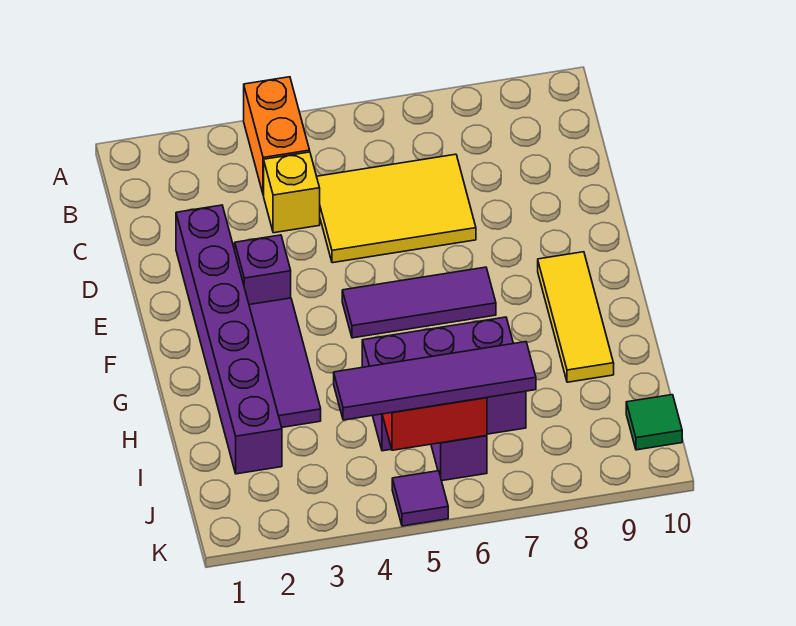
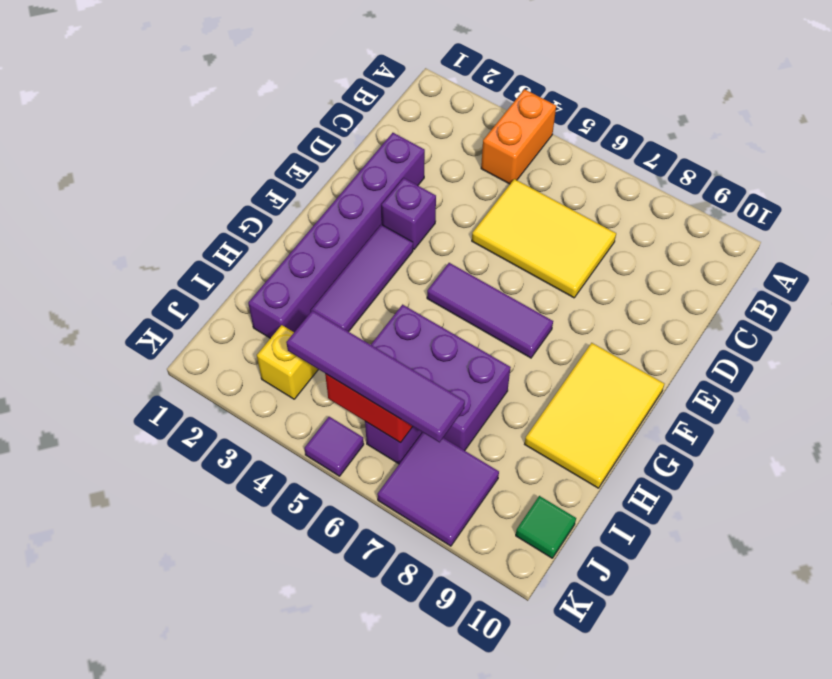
yellow 1x1 brick [264,152,320,233] -> yellow 1x1 brick moved to [257,325,318,399]
yellow 1x3 tile [538,252,614,382] -> yellow 2x3 tile [525,343,664,488]
none -> purple 2x2 tile [377,433,499,546]

